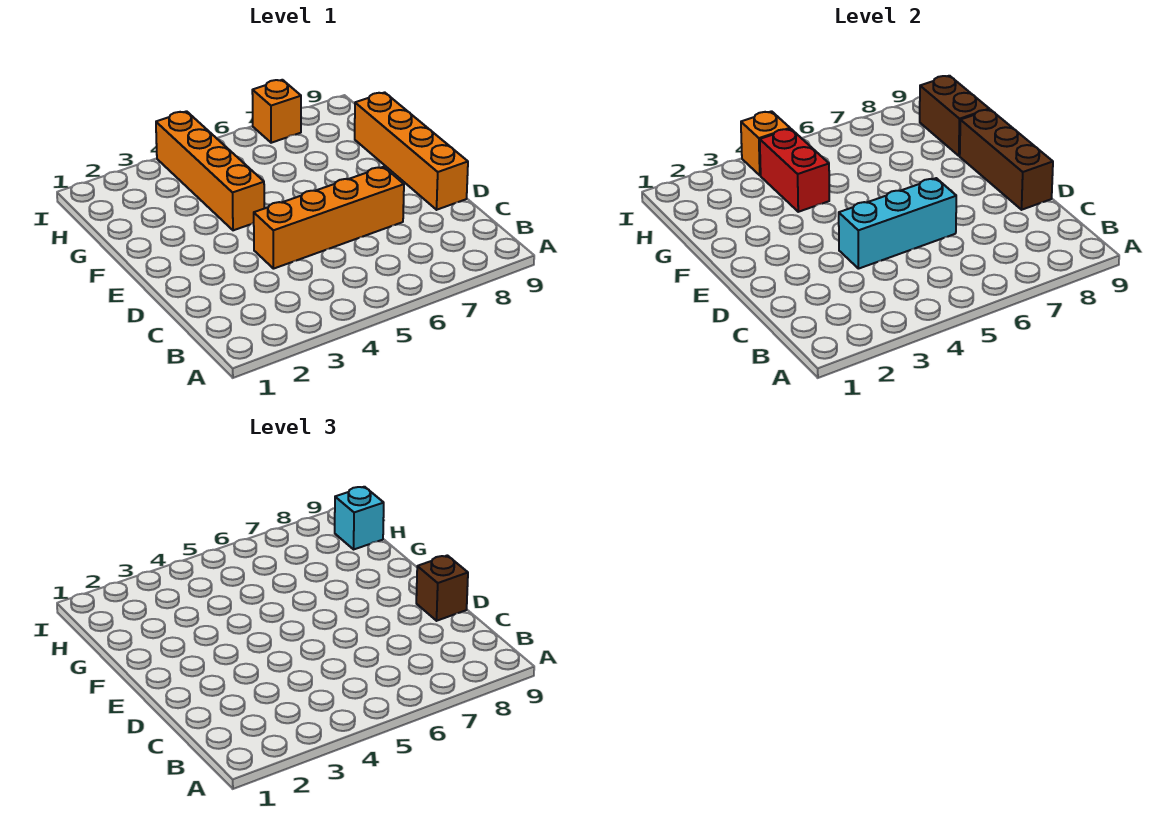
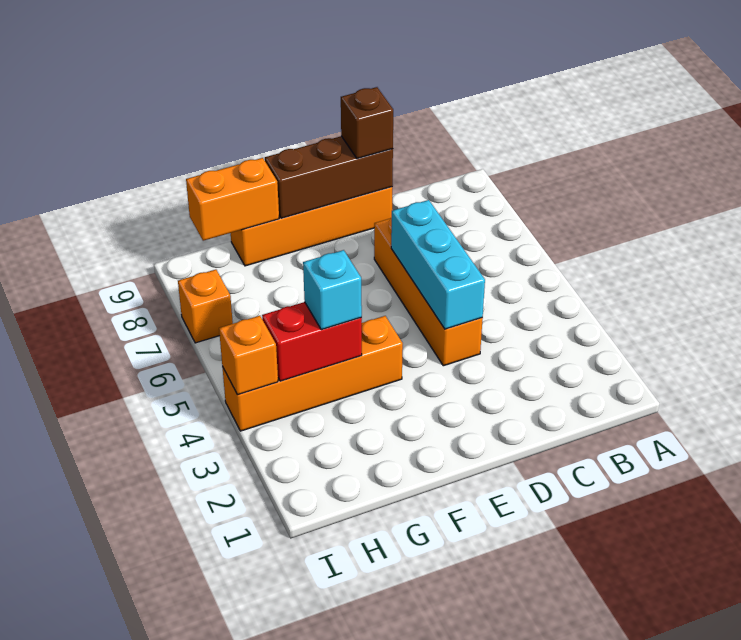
brown 1x2 brick [920,76,989,156] -> orange 1x2 brick [186,158,279,241]
cyan 1x1 brick [335,487,384,549] -> cyan 1x1 brick moved to [303,250,362,330]

